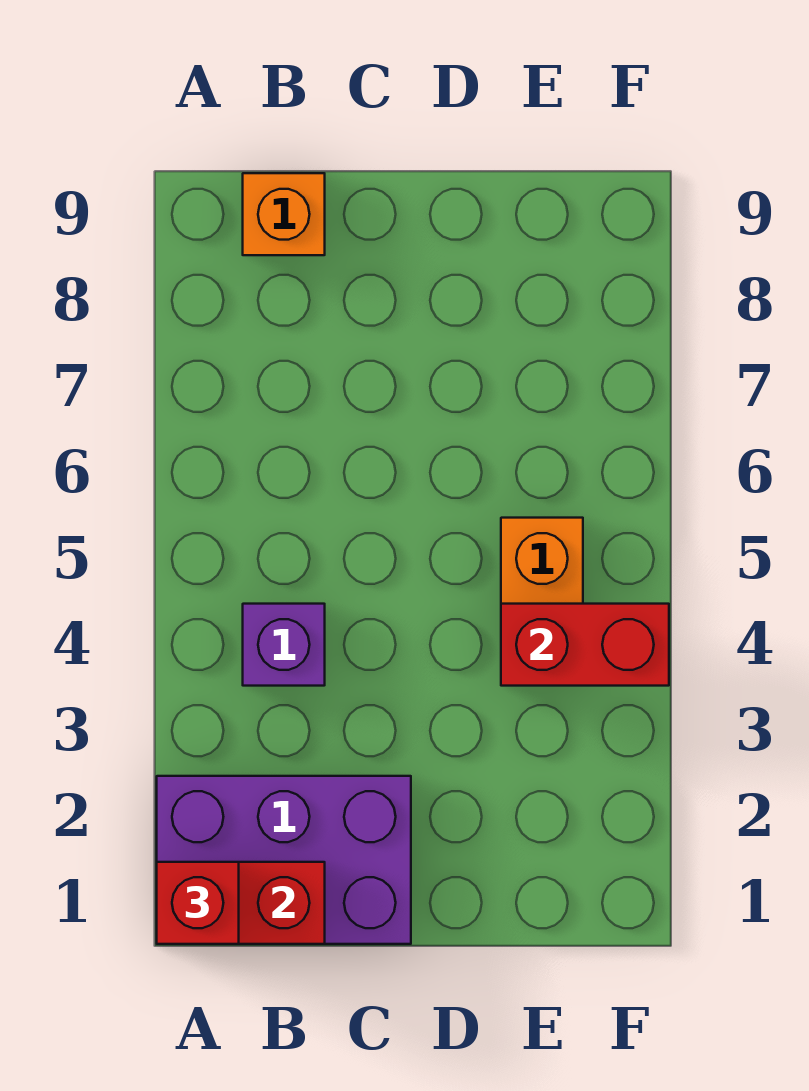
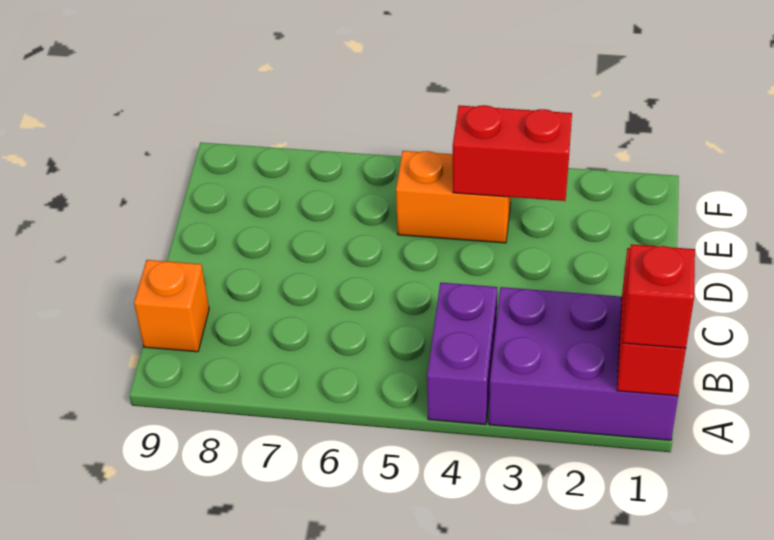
purple 2x3 brick [157,776,411,944] -> purple 2x3 brick turned to [489,287,678,440]
purple 1x1 brick [243,604,325,686] -> purple 1x2 brick [427,283,497,425]
red 1x2 brick [501,604,669,686] -> red 1x2 brick turned to [453,105,572,201]

